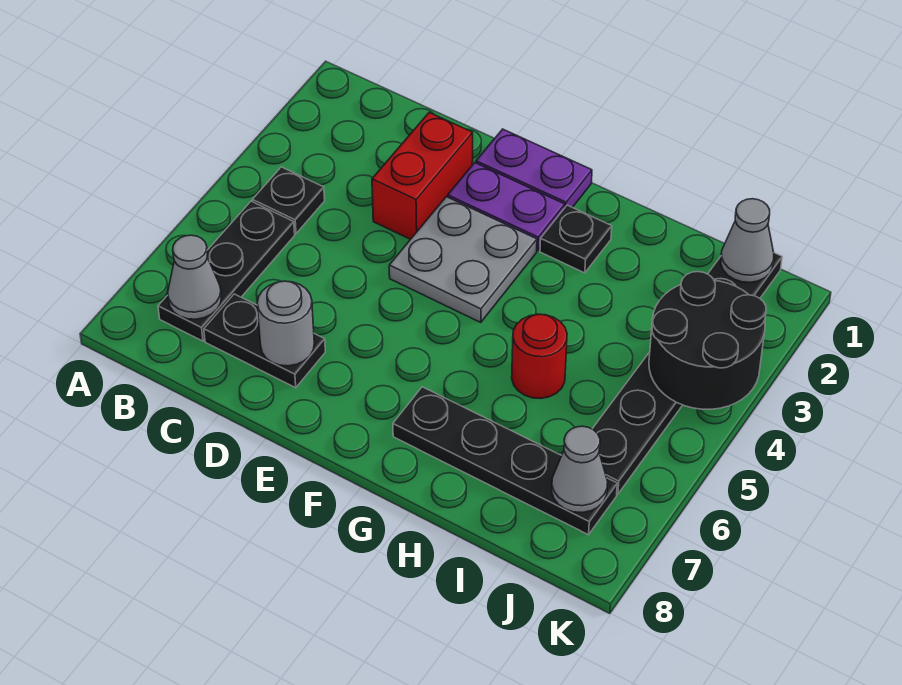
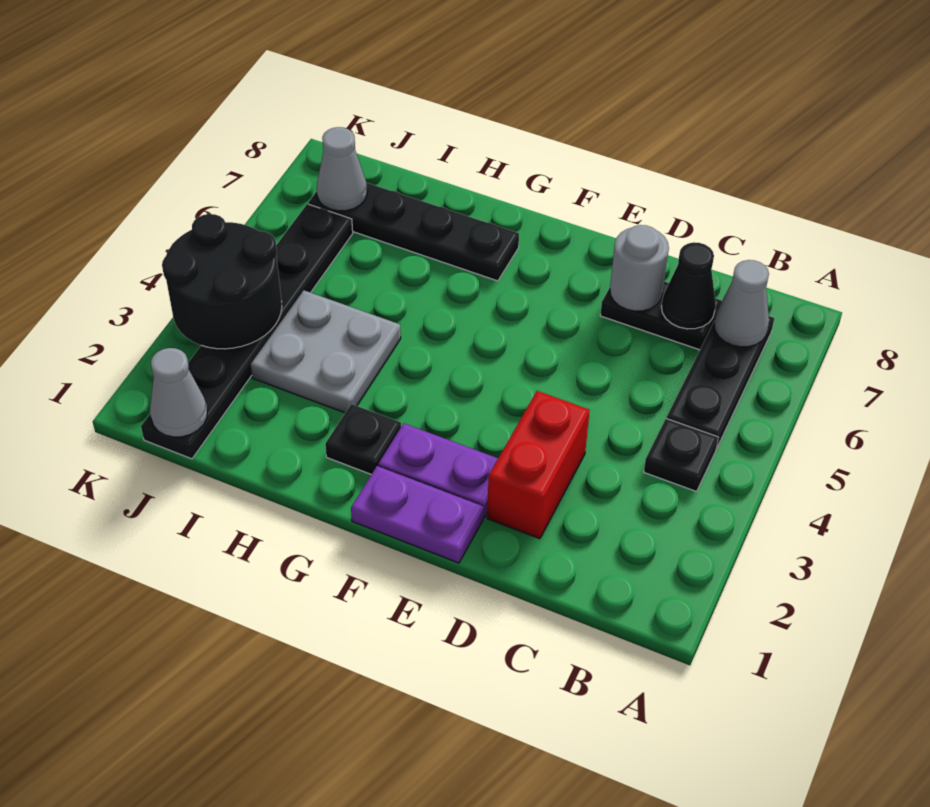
none -> black 1x1 cone [662,242,716,329]
grey 2x2 plate [389,197,537,322] -> grey 2x2 plate moved to [251,290,401,413]
red 1x1 round brick [512,314,567,399] -> none

